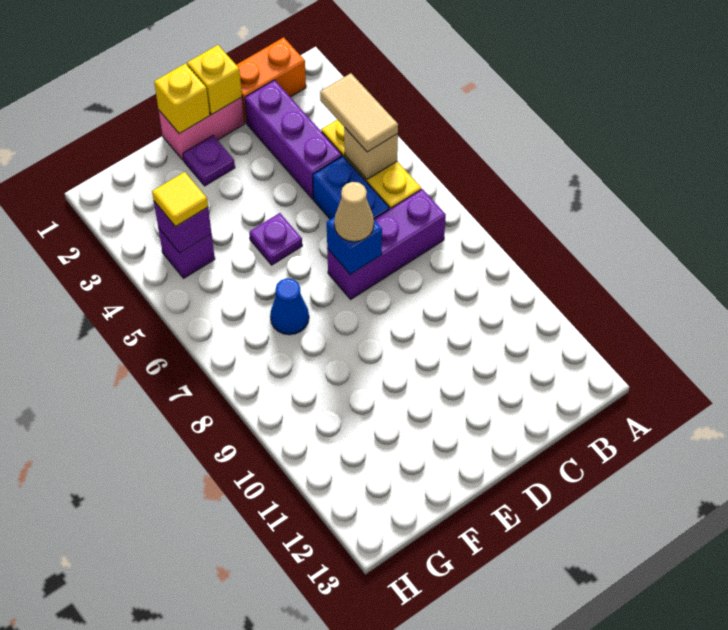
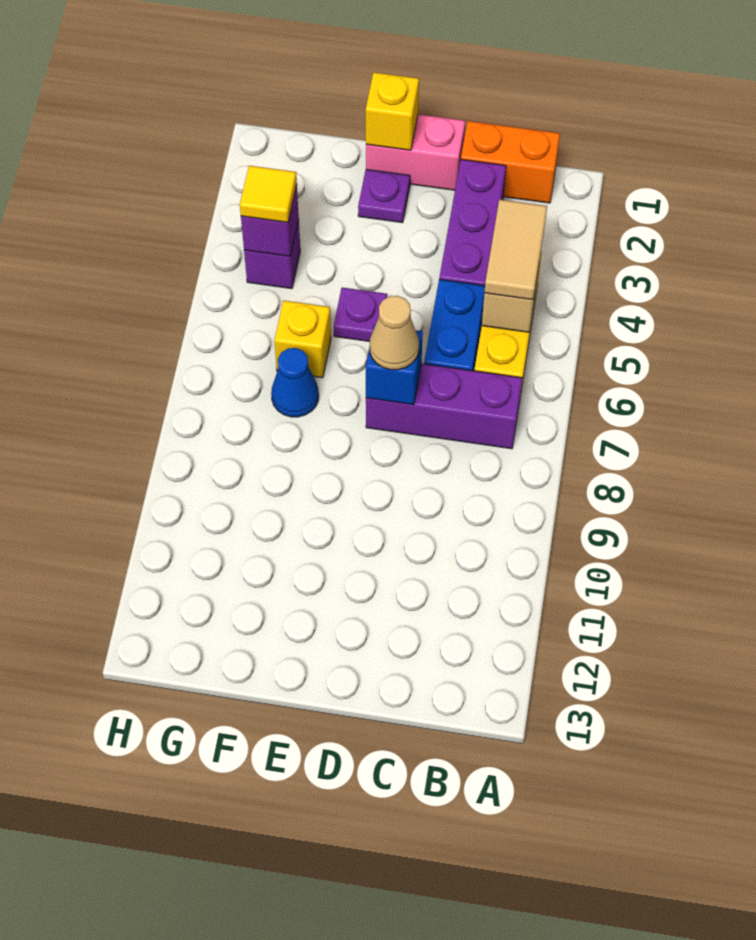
yellow 1x1 brick [187,45,242,114] -> yellow 1x1 brick moved to [274,300,331,378]

